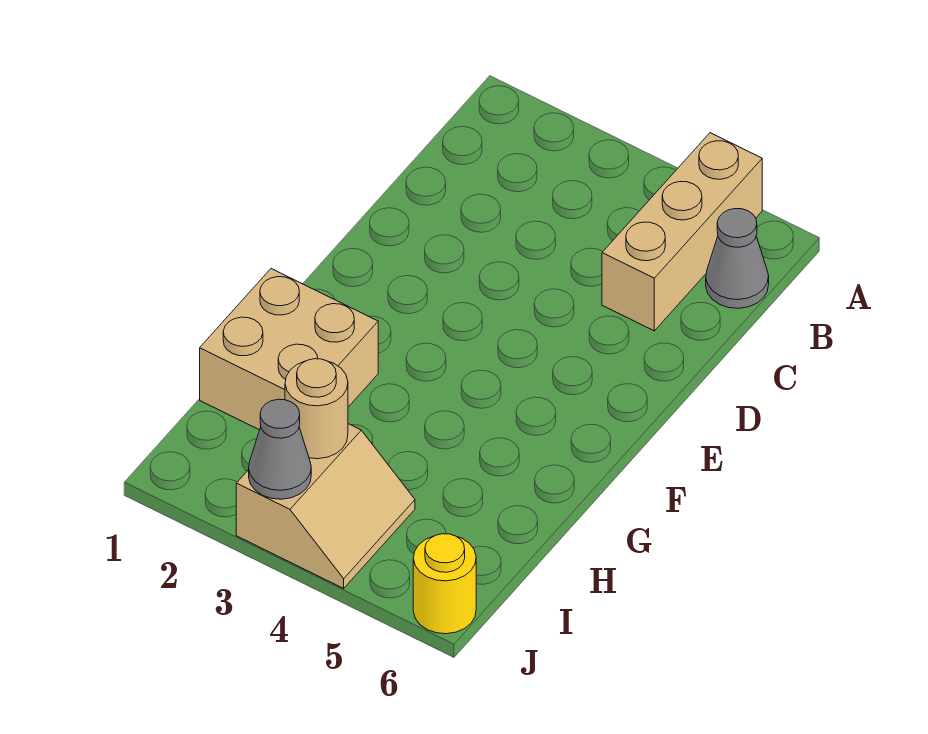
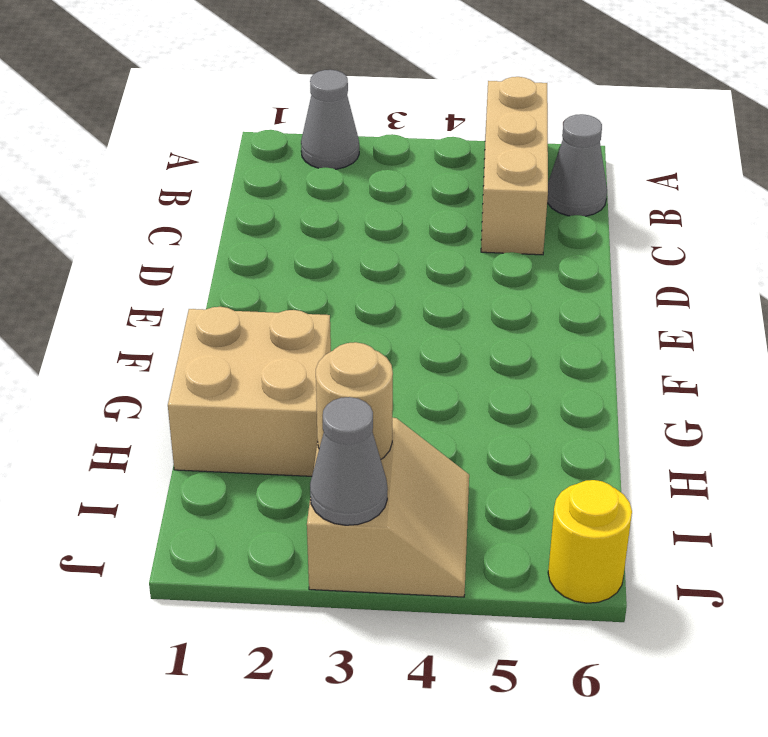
none -> grey 1x1 cone [301,70,359,169]

